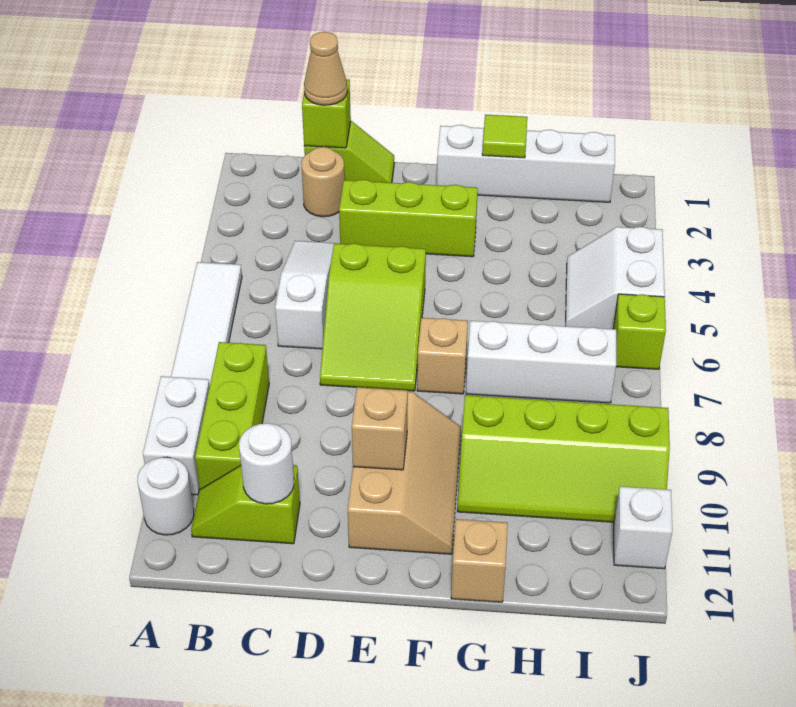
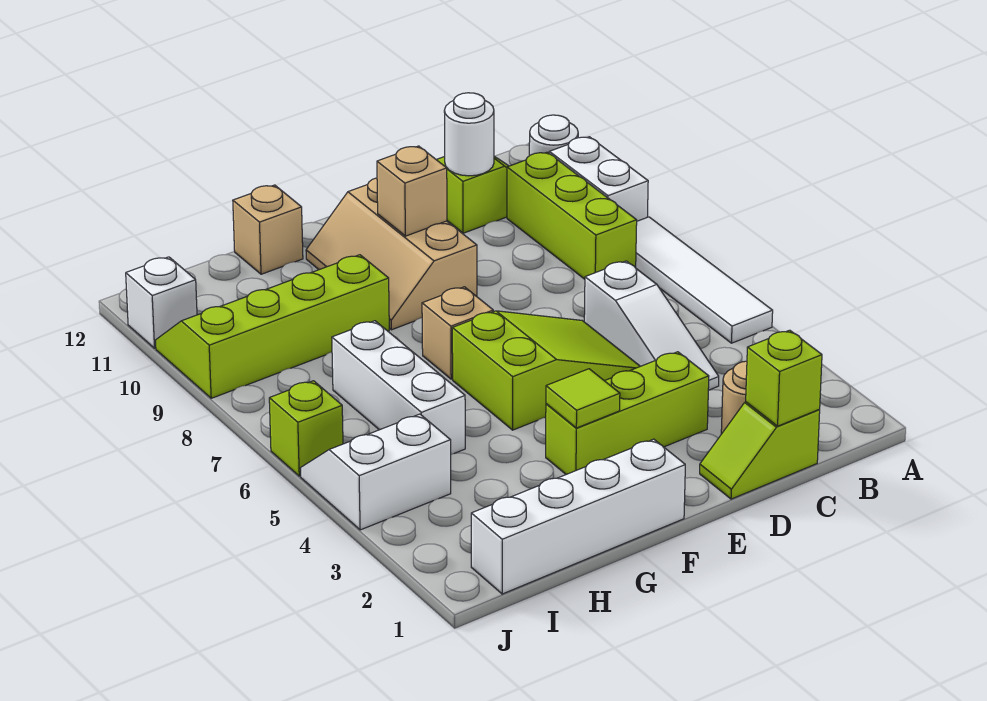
tan 1x1 cone [304,32,347,105] -> none
lime 2x3 slope [320,243,426,391] -> lime 2x3 slope turned to [452,311,640,430]
lime 1x1 tile [482,115,527,158] -> lime 1x1 tile moved to [546,369,620,428]
white 1x3 brick [466,321,616,403] -> white 1x3 brick turned to [332,321,465,454]
white 2x2 slope [566,227,665,329] -> white 2x2 slope turned to [300,414,451,530]

